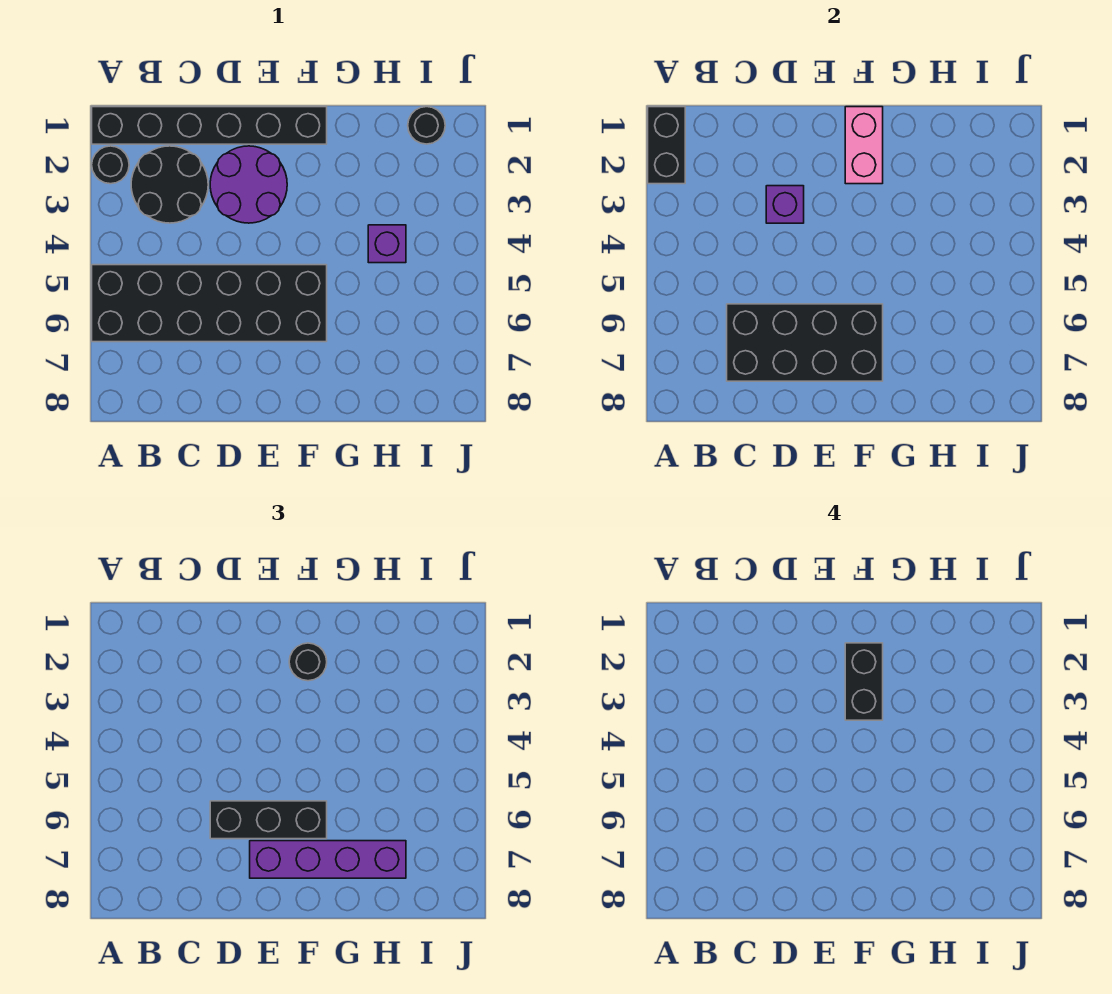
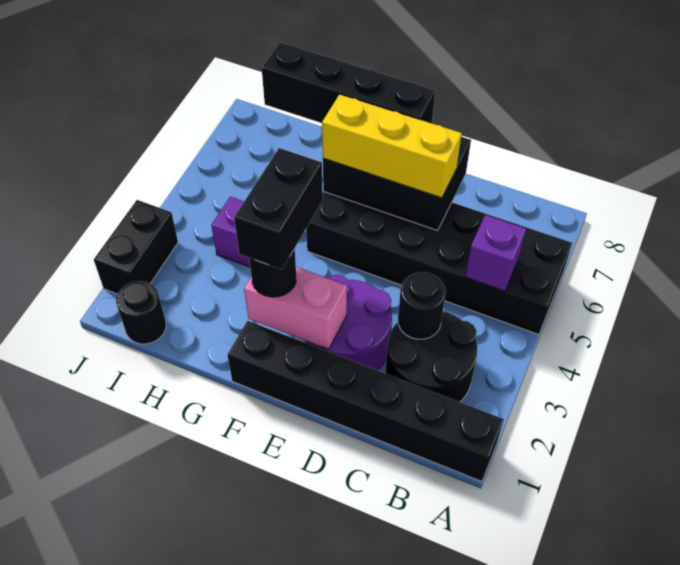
black 1x2 brick [648,107,685,184] -> black 1x2 brick moved to [94,200,178,294]
black 1x1 round brick [92,146,129,184] -> black 1x1 round brick moved to [398,272,446,339]
black 2x4 brick [727,304,883,381] -> black 2x3 brick [323,137,471,231]
purple 1x1 brick [766,186,804,223] -> purple 1x1 brick moved to [465,215,526,291]
black 1x3 brick [210,801,327,839] -> yellow 1x3 brick [322,94,462,198]
purple 1x4 brick [250,841,406,878] -> black 1x4 brick [262,42,435,123]
pink 1x2 brick [845,107,883,184] -> pink 1x2 brick turned to [244,267,347,349]

